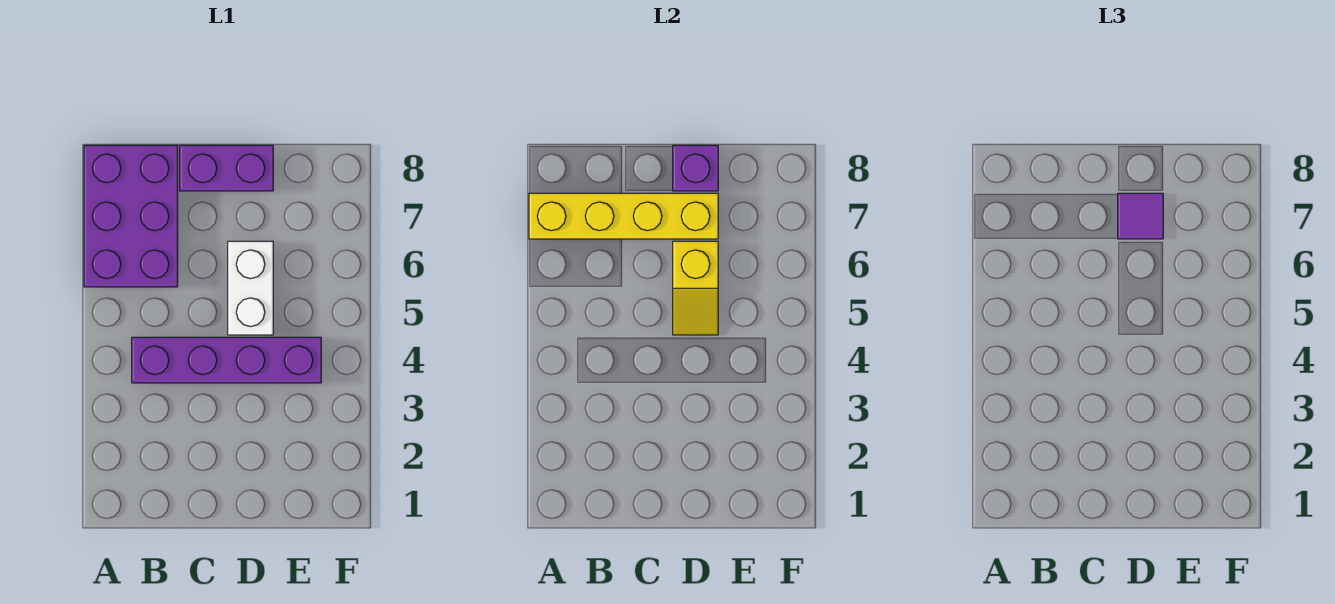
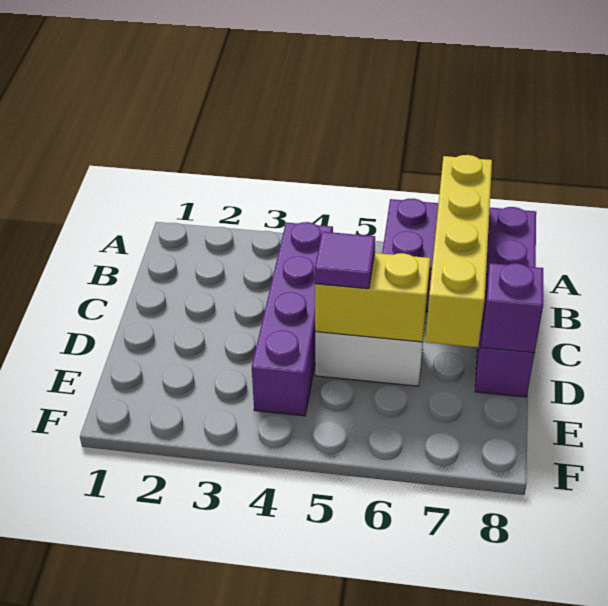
yellow 1x2 slope [673,241,718,335] -> yellow 1x2 brick [315,253,430,342]
purple 1x1 tile [1118,193,1163,239] -> purple 1x1 tile moved to [315,232,375,289]

